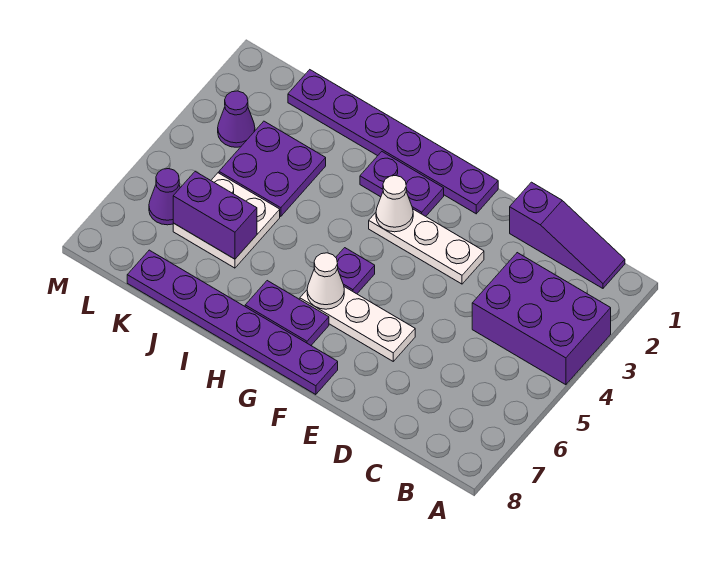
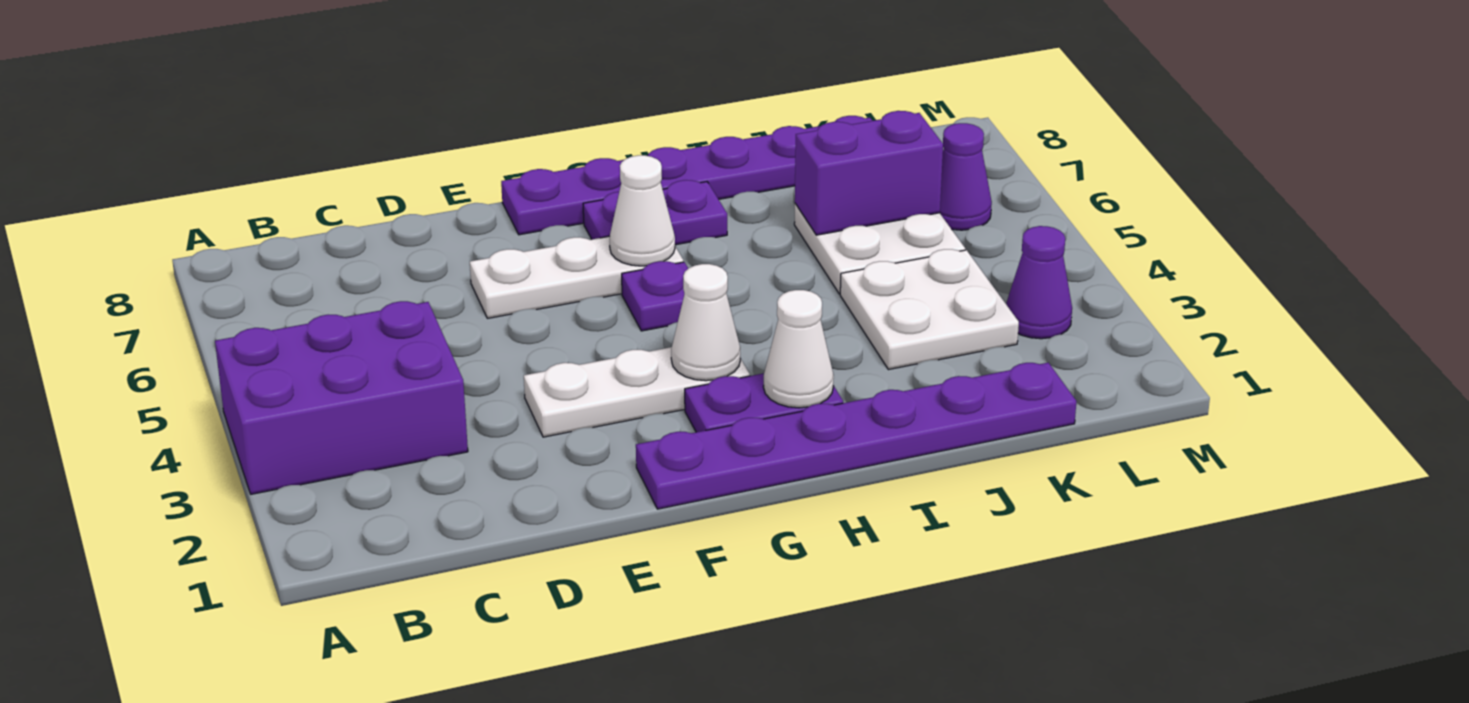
purple 1x3 slope [510,182,625,288] -> none
none -> white 1x1 cone [763,290,834,408]
purple 2x2 plate [219,121,326,216] -> white 2x2 plate [840,249,1019,370]

